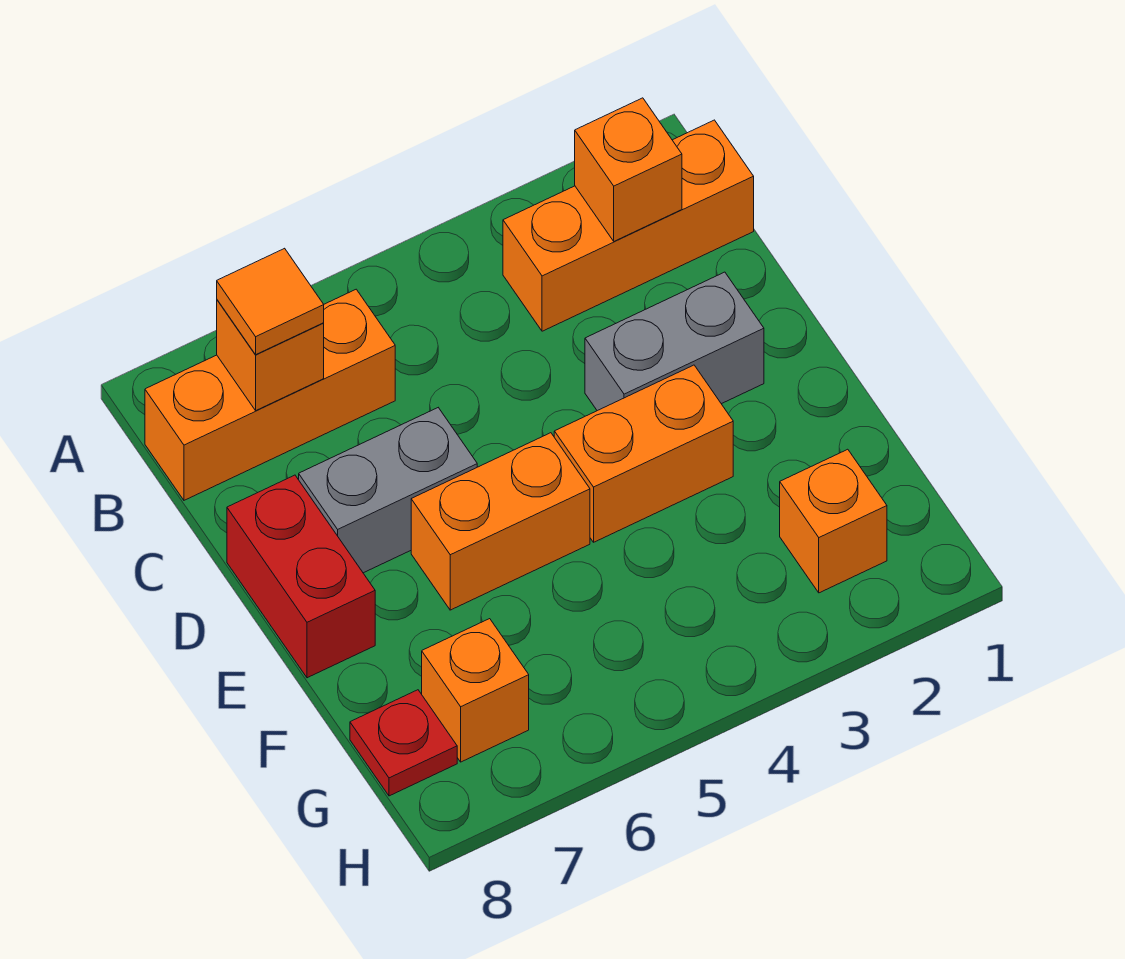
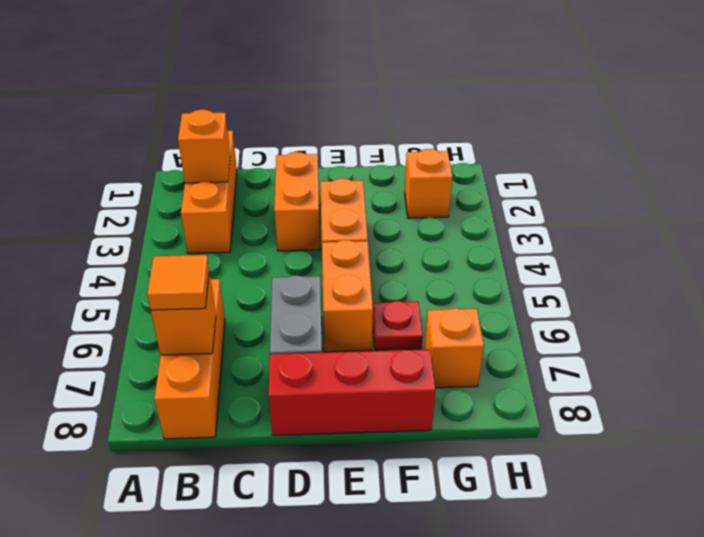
grey 1x2 brick [585,272,764,411] -> orange 1x2 brick [274,152,320,251]
red 1x2 brick [227,475,375,678] -> red 1x3 brick [269,350,436,435]
red 1x1 plate [350,690,457,796] -> red 1x1 plate moved to [372,301,423,350]

